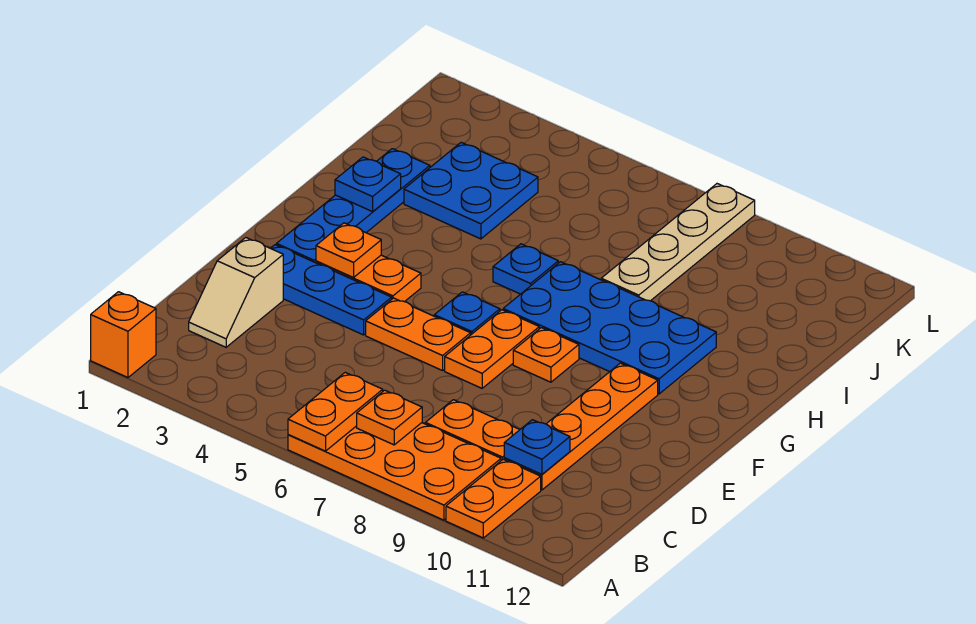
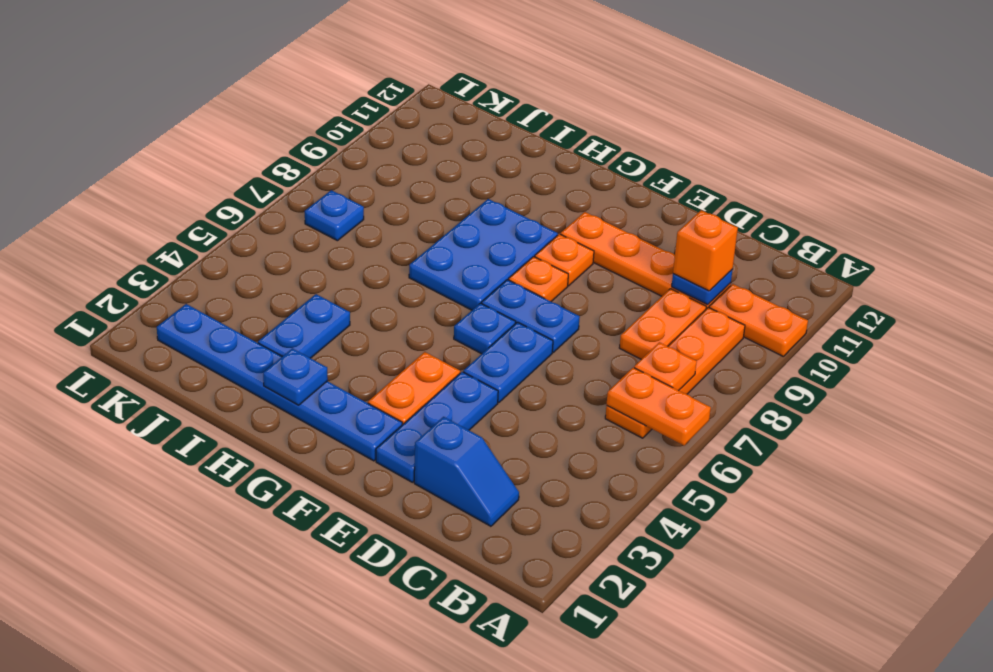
orange 1x1 brick [91,292,156,378] -> orange 1x1 brick moved to [673,210,738,291]
orange 2x4 plate [288,423,501,520] -> orange 1x4 plate [605,307,745,438]
tan 1x2 slope [189,238,283,347] -> blue 1x2 slope [414,417,519,526]
orange 1x2 plate [366,298,471,371] -> blue 1x2 plate [463,322,553,403]
orange 1x2 plate [445,310,539,388] -> blue 1x2 plate [482,280,580,352]
blue 1x4 plate [276,149,430,263] -> blue 1x6 plate [157,304,402,461]
orange 1x1 plate [316,223,381,278] -> orange 1x1 plate moved to [535,234,594,286]
blue 2x4 plate [503,262,716,394] -> blue 2x3 plate [409,199,558,310]
blue 1x1 plate [493,244,558,294] -> blue 1x1 plate moved to [305,190,364,241]
blue 2x2 plate [404,142,538,239] -> blue 1x2 plate [258,294,350,358]
tan 1x4 plate [601,184,755,301] -> none

